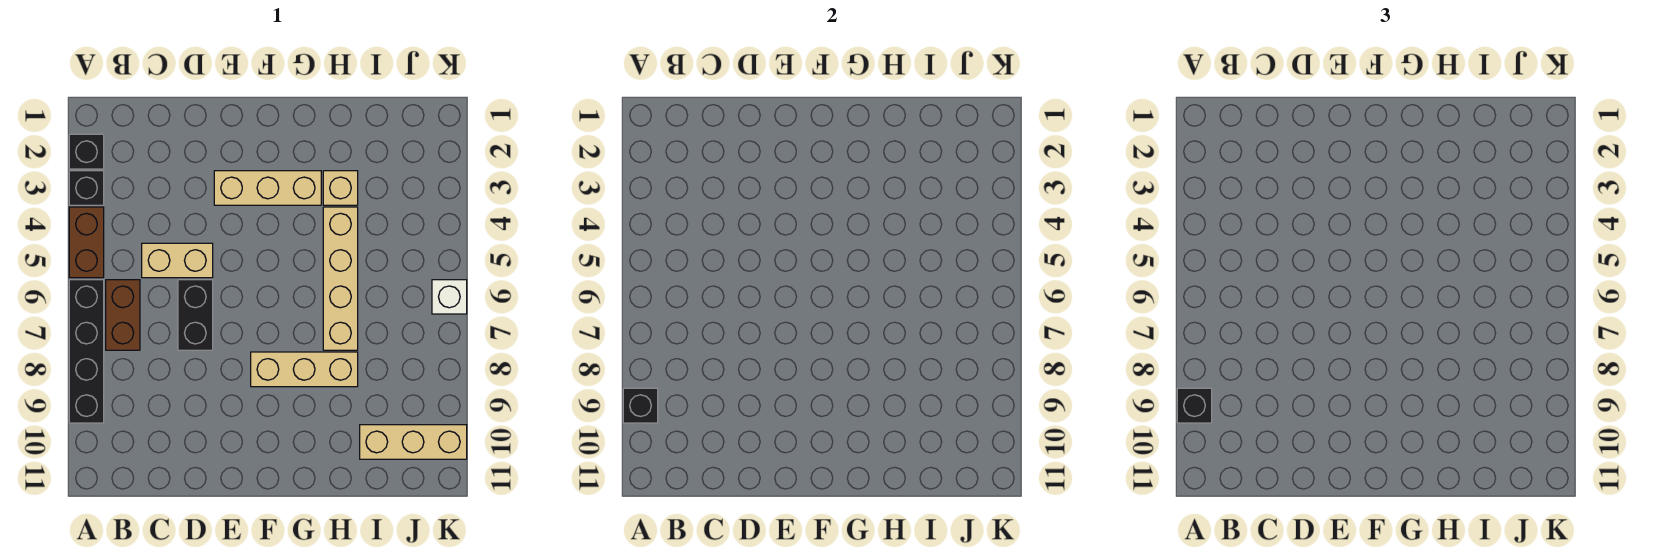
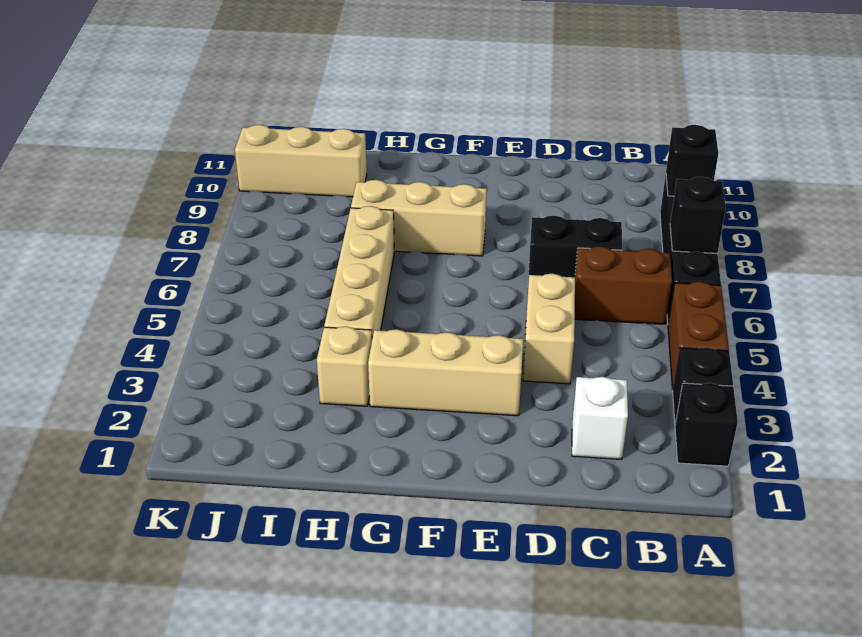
black 1x1 brick [1177,388,1212,423] -> black 1x1 brick moved to [670,177,726,253]
brown 1x2 brick [106,280,140,350] -> brown 1x2 brick turned to [575,246,672,324]
tan 1x2 brick [142,243,213,278] -> tan 1x2 brick turned to [523,274,575,384]
black 1x2 brick [178,280,213,350] -> black 1x2 brick turned to [528,216,622,283]
white 1x1 brick [432,280,467,314] -> white 1x1 brick moved to [572,377,628,459]

